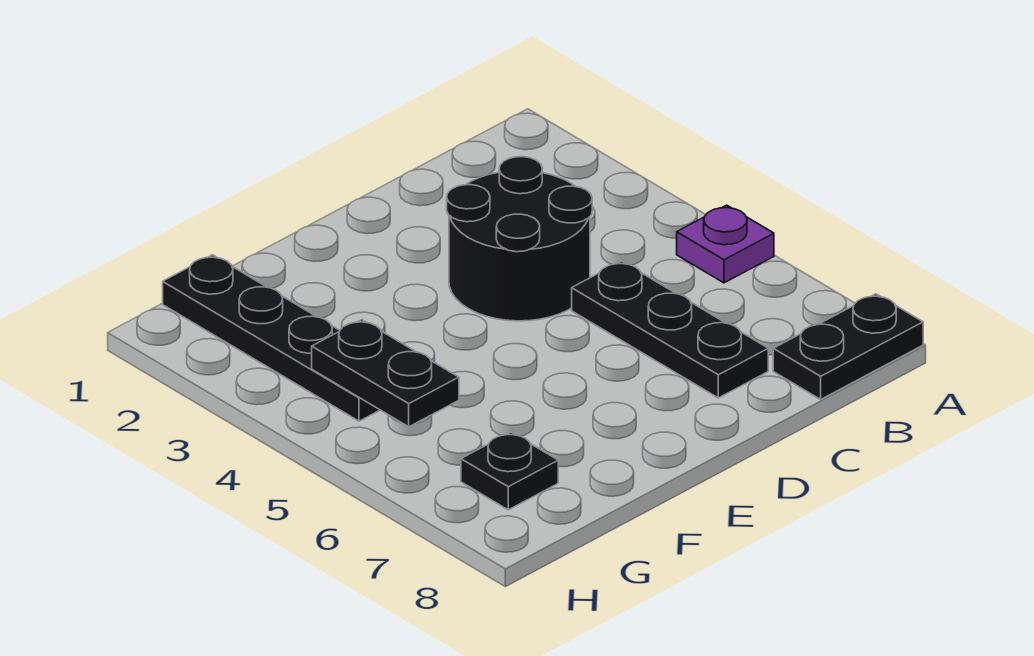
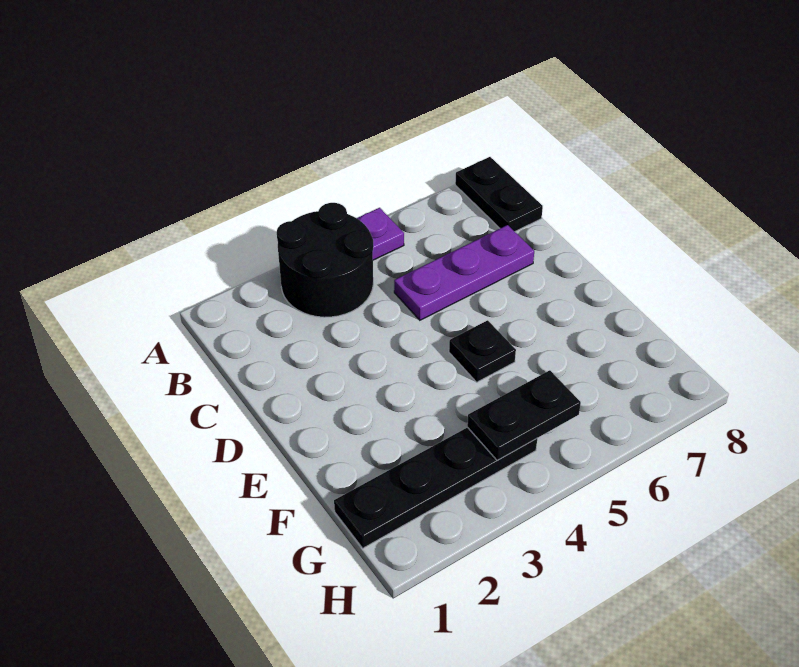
black 2x2 round brick [447,157,592,321] -> black 2x2 round brick moved to [277,203,373,317]
black 1x3 plate [572,261,768,398] -> purple 1x3 plate [394,225,534,320]
black 1x1 plate [461,432,558,510] -> black 1x1 plate moved to [449,320,516,382]

